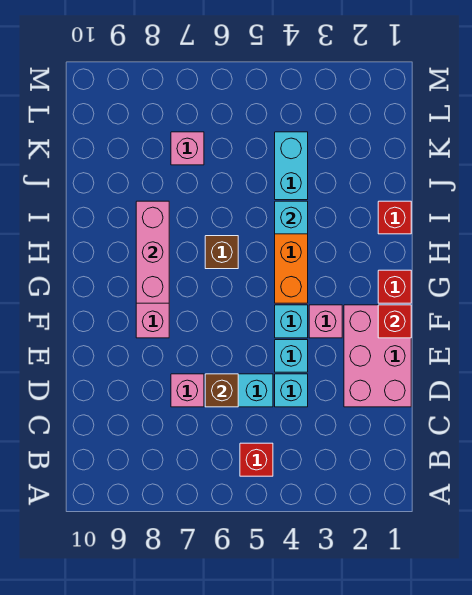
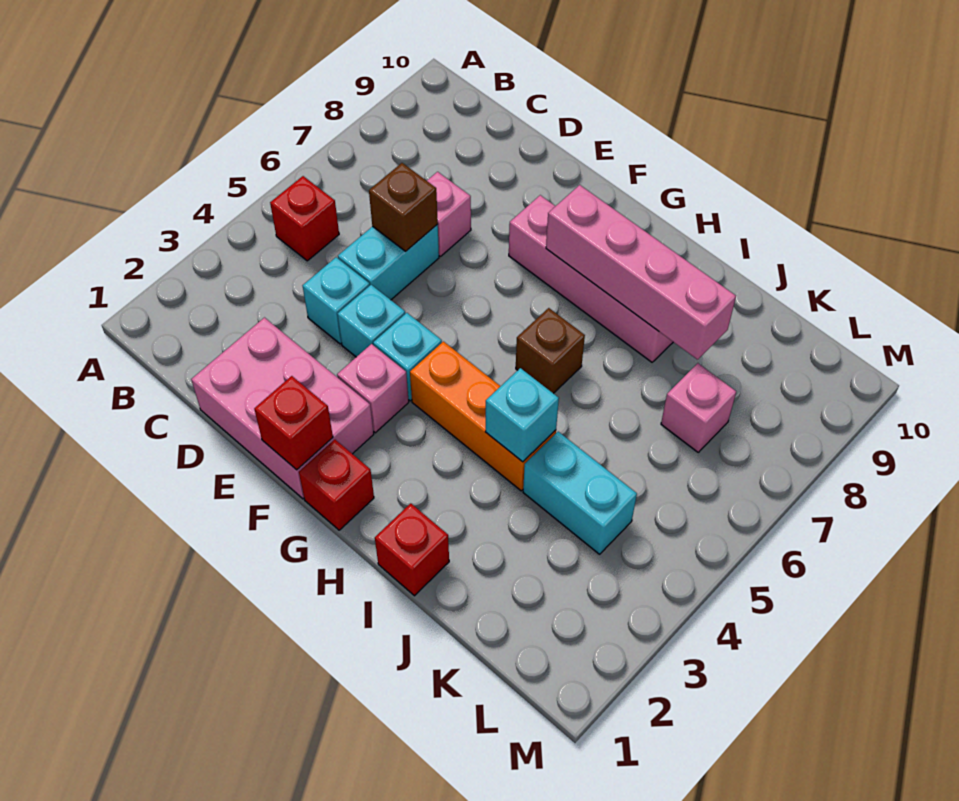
pink 1x3 brick [136,201,169,303] -> pink 1x4 brick [546,185,736,360]

